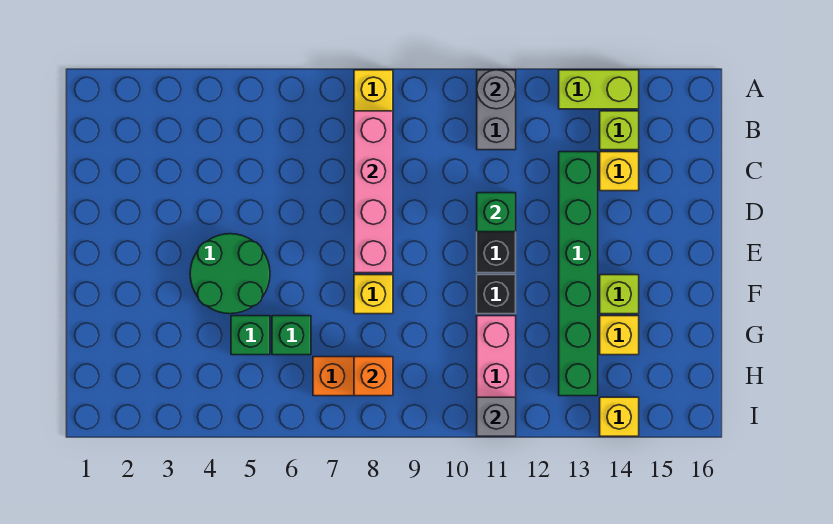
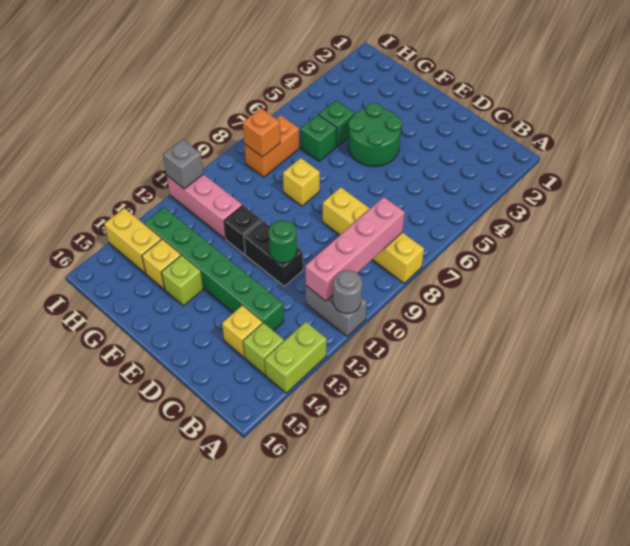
pink 1x4 brick [354,111,393,273] -> pink 1x4 brick turned to [305,197,405,301]
green 1x1 brick [477,193,516,232] -> green 1x1 round brick [269,220,297,263]
yellow 1x1 brick [600,397,639,436] -> yellow 1x2 brick [104,208,161,273]

